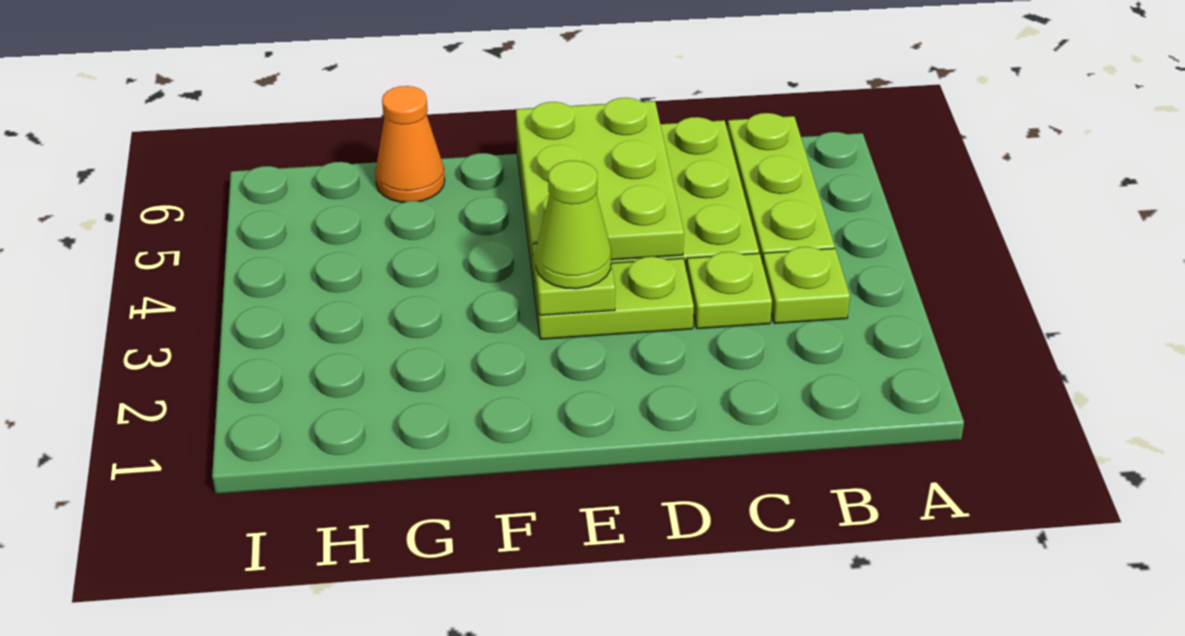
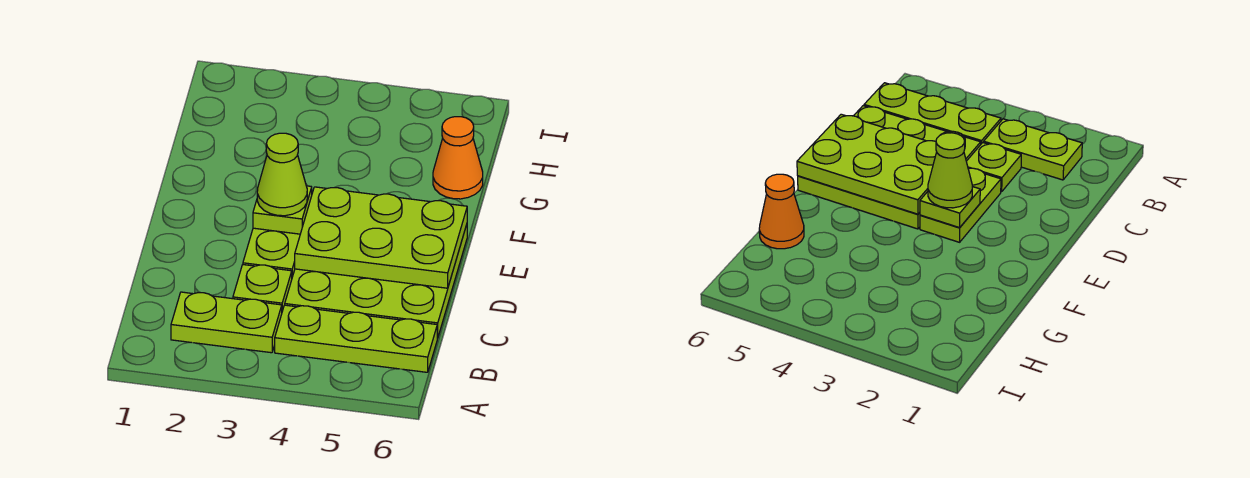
lime 1x1 plate [763,247,850,324] -> lime 1x2 plate [171,292,282,353]

